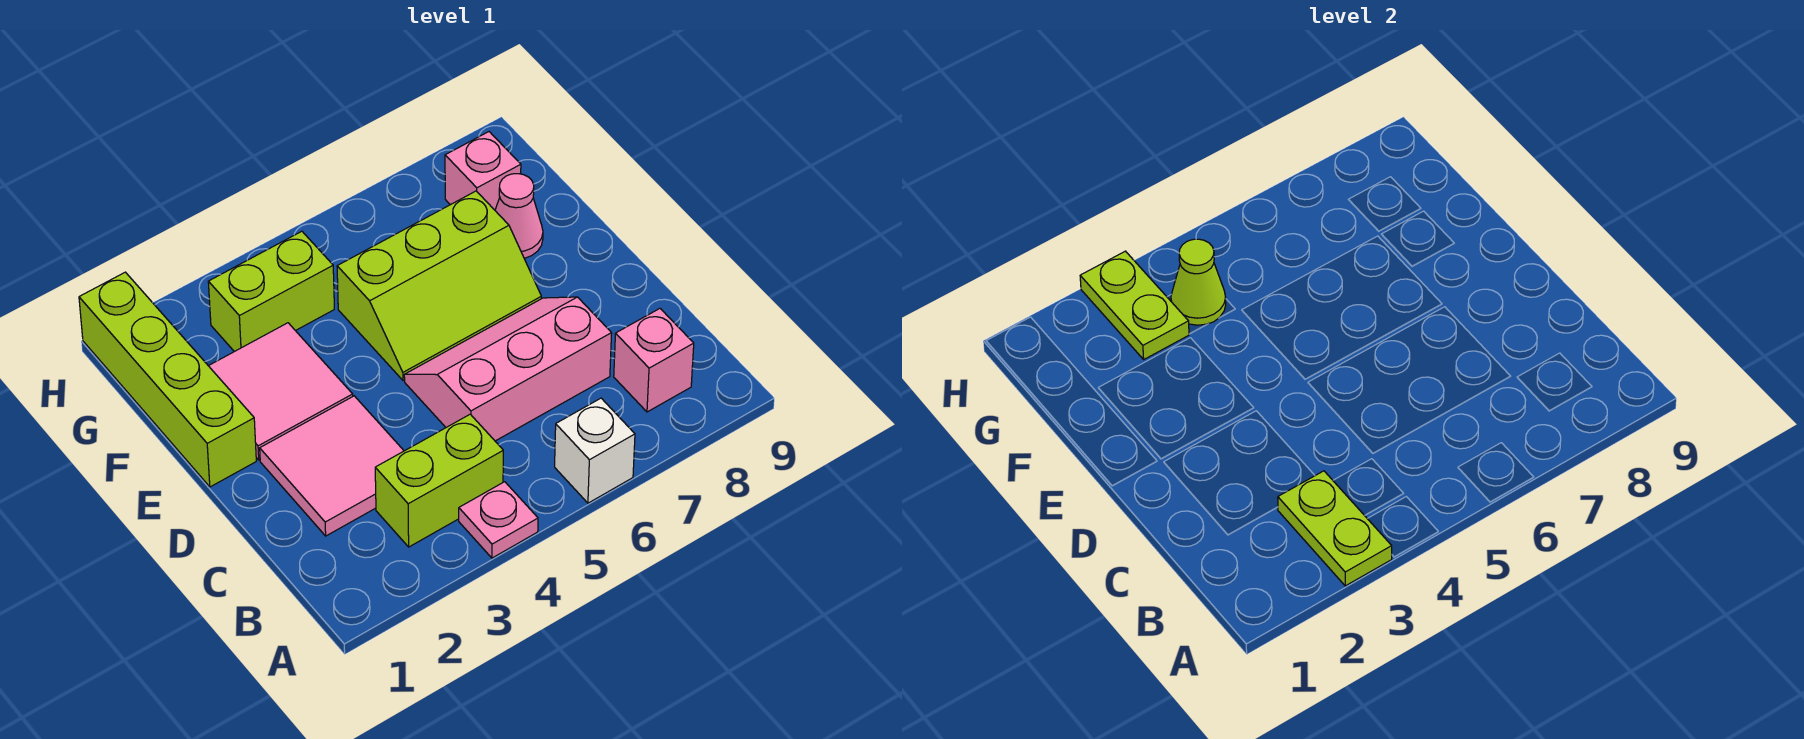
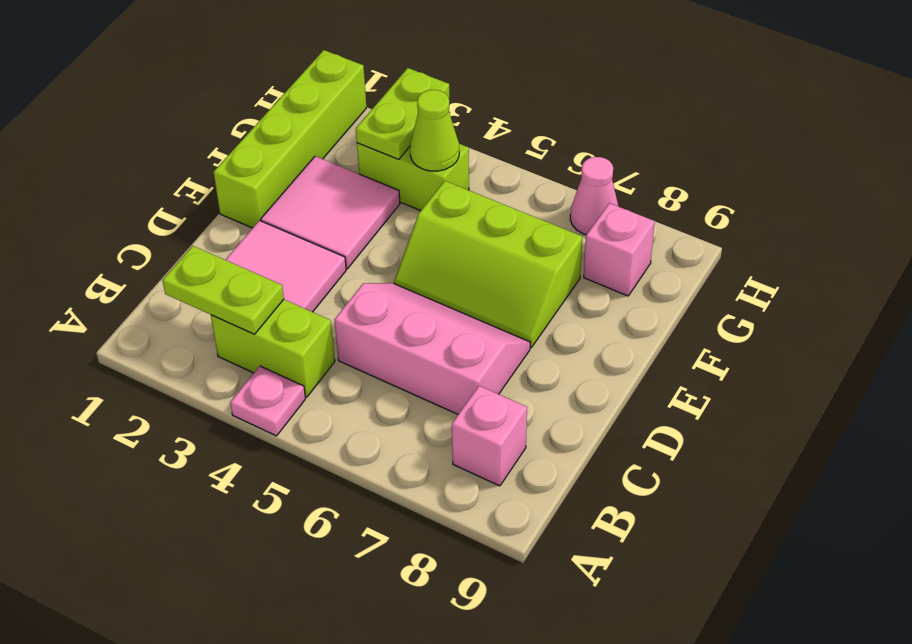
lime 1x2 plate [1278,471,1392,586] -> lime 1x2 plate turned to [162,246,284,334]
white 1x1 brick [555,398,635,503] -> none
pink 1x1 cone [495,174,543,258] -> pink 1x1 cone moved to [570,157,618,235]

